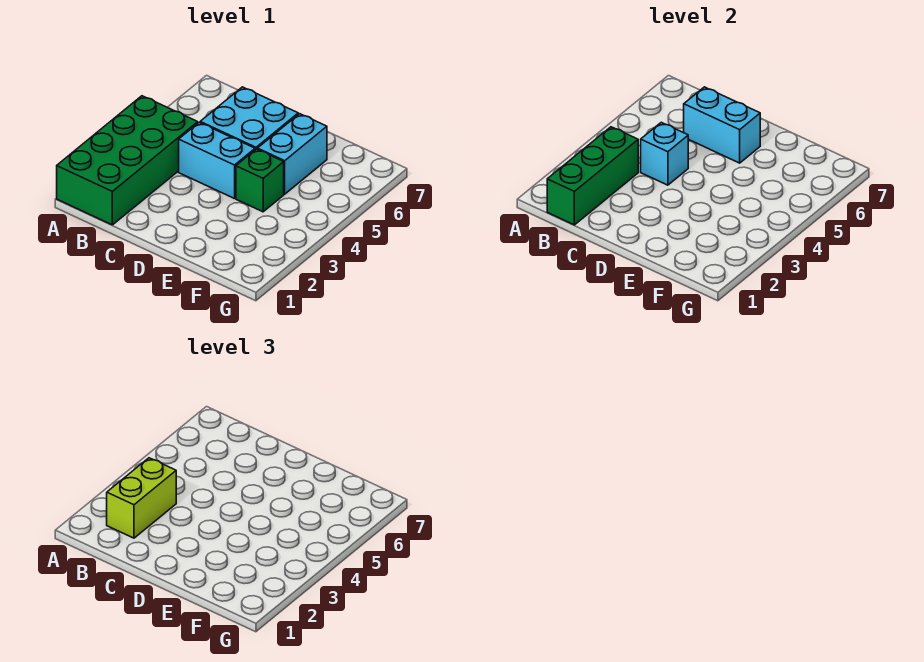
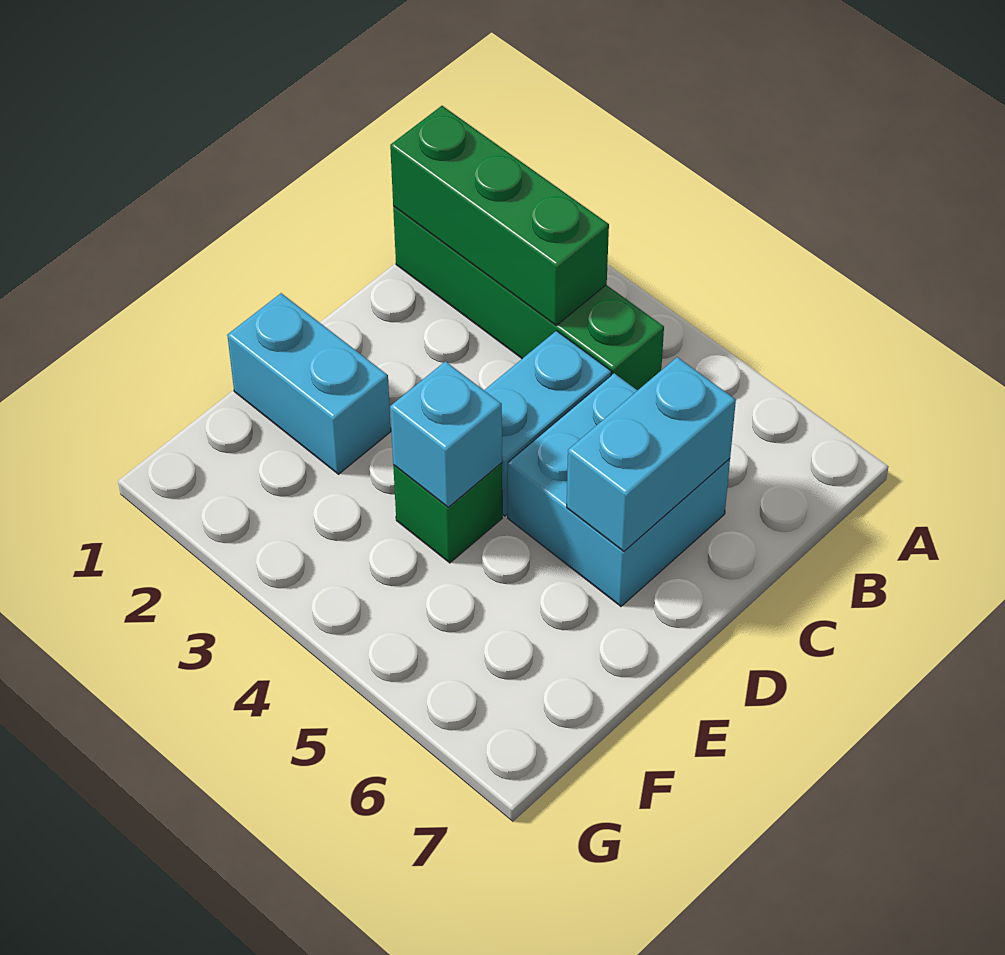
green 2x4 brick [57,96,198,225] -> green 1x4 brick [393,206,664,390]
lime 1x2 brick [107,458,176,538] -> none
cyan 1x1 brick [641,122,688,185] -> cyan 1x1 brick moved to [390,361,502,507]
cyan 1x2 brick [258,114,327,194] -> cyan 1x2 brick moved to [227,293,391,474]

